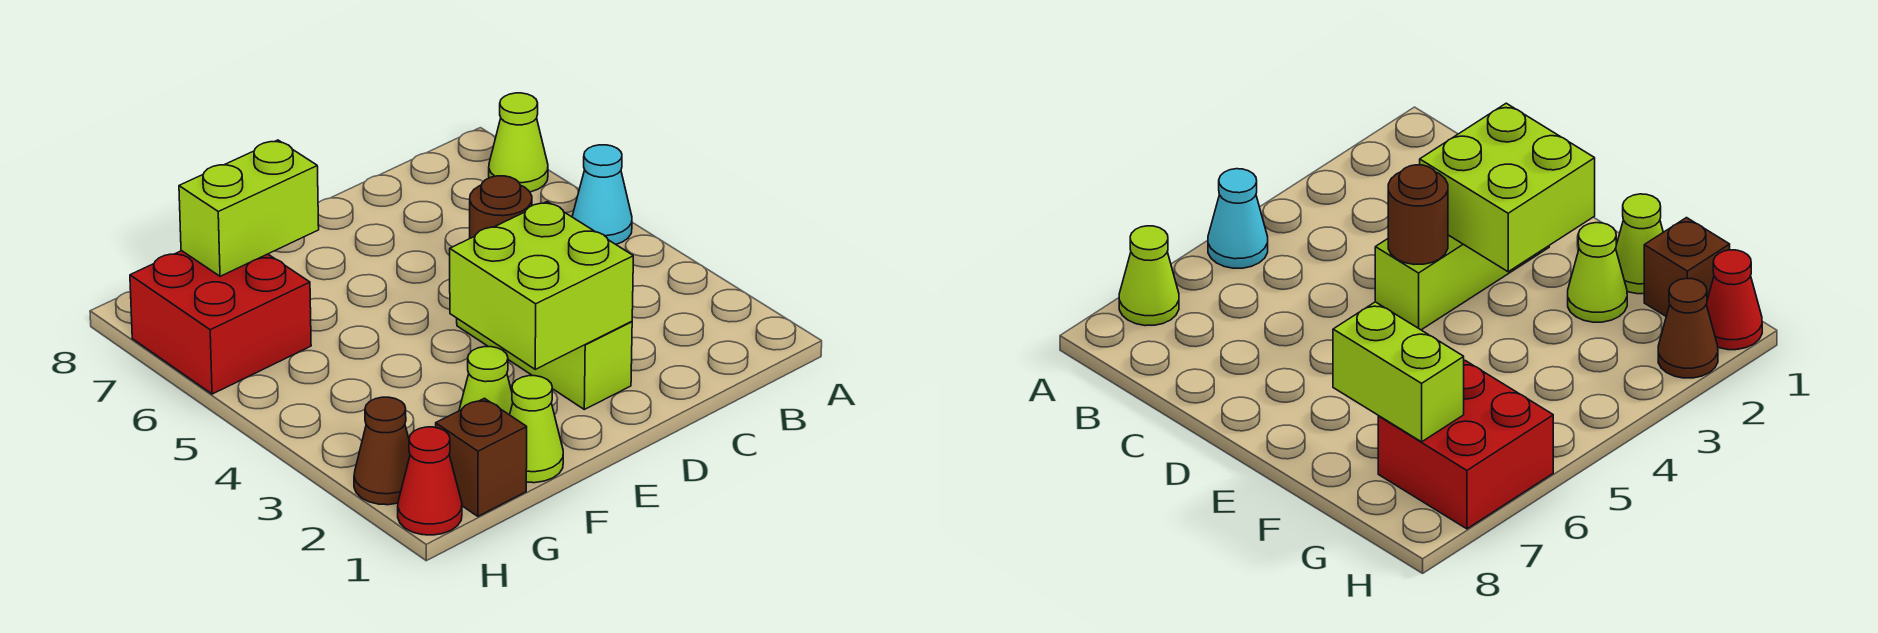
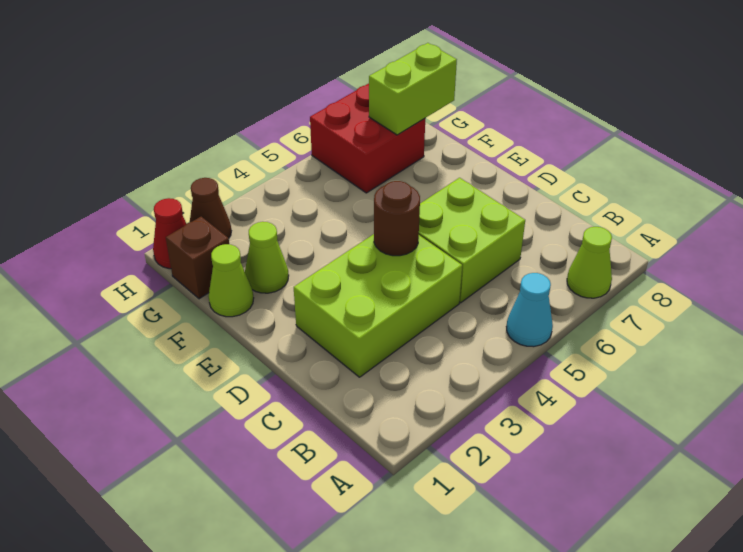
lime 1x3 brick [457,319,632,409] -> lime 2x3 brick [294,234,462,377]
lime 2x2 brick [450,202,633,369] -> lime 2x2 brick moved to [419,178,525,303]
lime 1x2 brick [179,140,319,276] -> lime 1x2 brick turned to [369,43,457,135]

